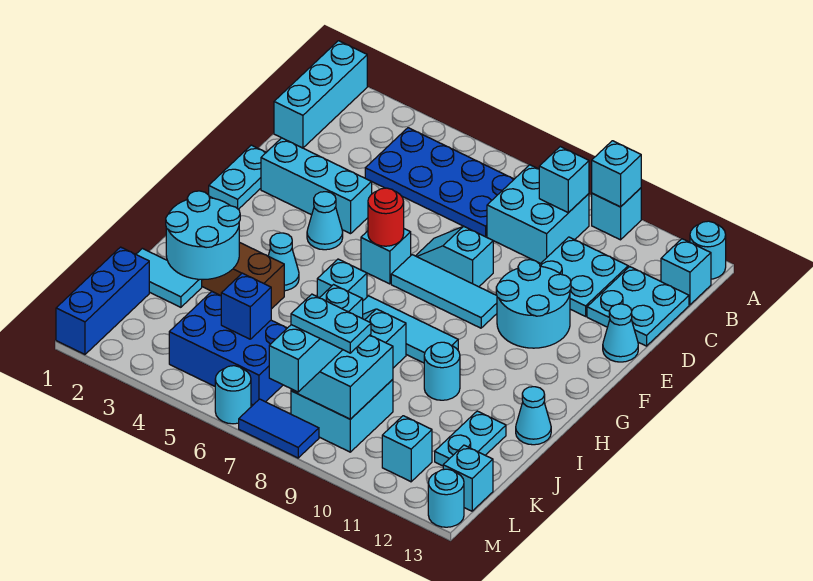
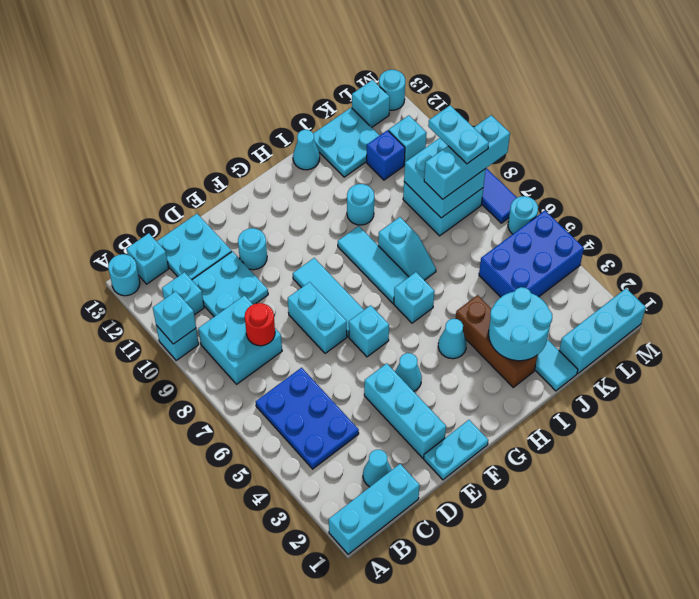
blue 2x4 plate [365,128,514,237] -> blue 2x3 plate [256,368,359,469]
cyan 1x1 brick [539,147,589,213] -> cyan 1x1 brick moved to [162,272,204,315]
cyan 1x2 slope [416,226,493,287] -> cyan 1x2 brick [288,282,347,353]
cyan 2x2 round brick [496,260,571,348] -> cyan 1x1 round brick [238,228,267,270]
cyan 1x1 cone [603,304,638,362] -> cyan 1x1 cone moved to [363,450,392,487]
red 1x1 round brick [368,188,404,246] -> red 1x1 round brick moved to [245,303,275,346]
cyan 1x2 plate [435,411,506,466] -> cyan 2x2 plate [313,108,380,177]
blue 1x3 brick [56,247,149,354] -> cyan 1x3 brick [559,288,646,374]
blue 2x3 brick [169,292,287,405] -> blue 2x3 brick turned to [479,211,584,297]
blue 1x1 brick [221,273,271,339] -> blue 1x1 brick moved to [367,130,405,180]

